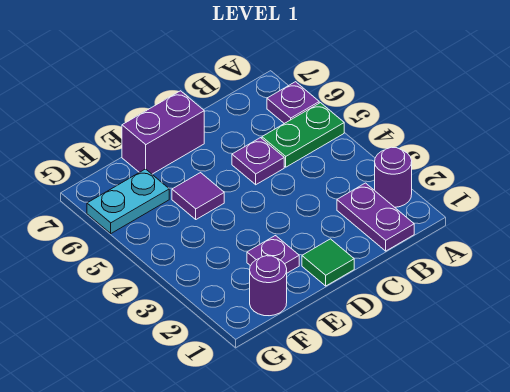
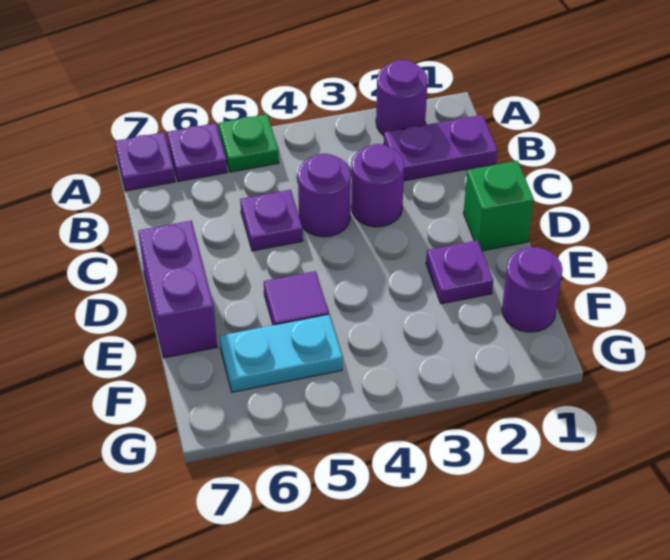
green 1x2 plate [262,103,344,167] -> green 1x1 plate [219,114,279,172]
none -> purple 1x1 plate [115,132,175,191]
none -> purple 1x1 round brick [351,144,404,227]
none -> purple 1x1 round brick [298,154,351,237]
green 1x1 tile [302,239,354,286] -> green 1x1 brick [464,161,534,251]
cyan 1x2 plate [87,169,169,233] -> cyan 1x2 plate turned to [219,314,343,392]

